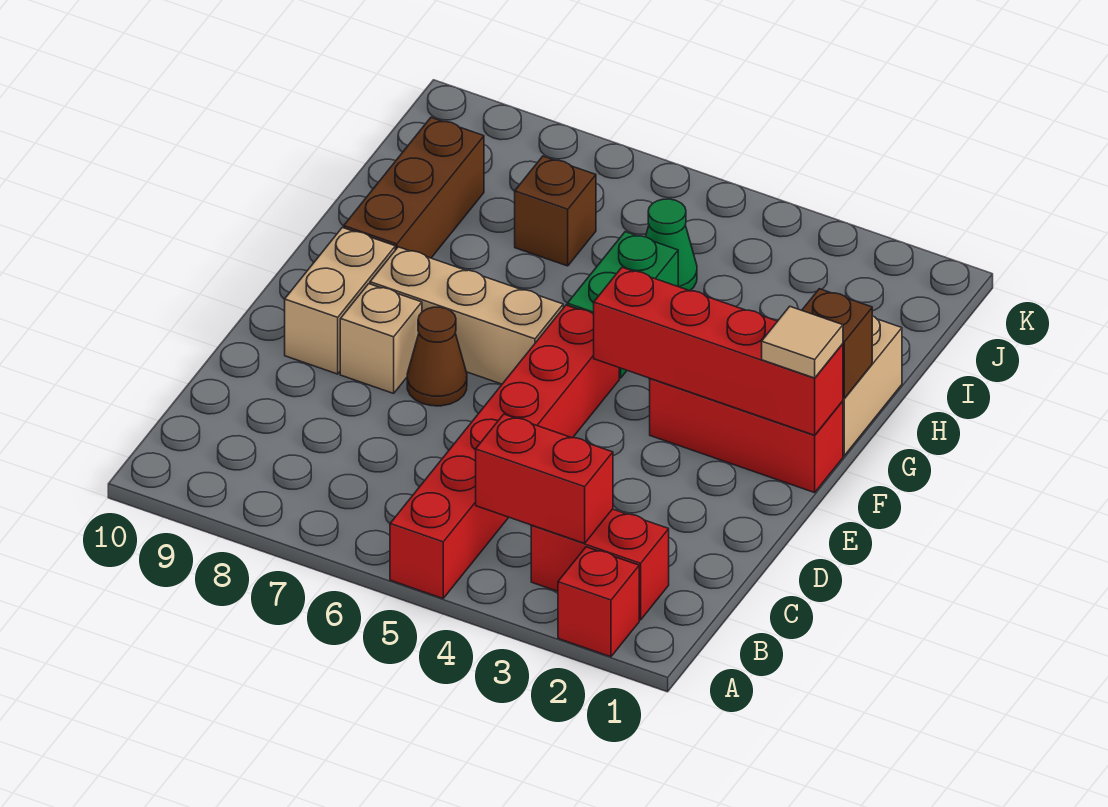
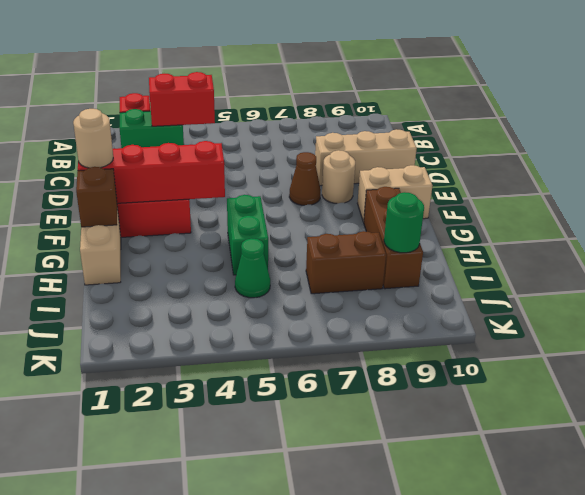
red 1x6 brick [390,305,619,598] -> none
red 1x2 brick [531,509,669,620] -> green 1x2 brick [119,109,184,148]
tan 1x1 brick [340,284,422,393] -> tan 1x1 round brick [322,150,355,203]
tan 1x2 brick [285,228,395,374] -> tan 1x2 brick turned to [357,165,432,222]
tan 1x1 tile [762,307,843,378] -> tan 1x1 round brick [73,109,113,168]
tan 1x3 brick [370,247,563,384] -> tan 1x3 brick moved to [315,129,417,186]
brown 1x1 brick [515,156,596,266] -> brown 1x2 brick [306,231,386,294]
none -> green 1x1 round brick [384,192,424,253]

